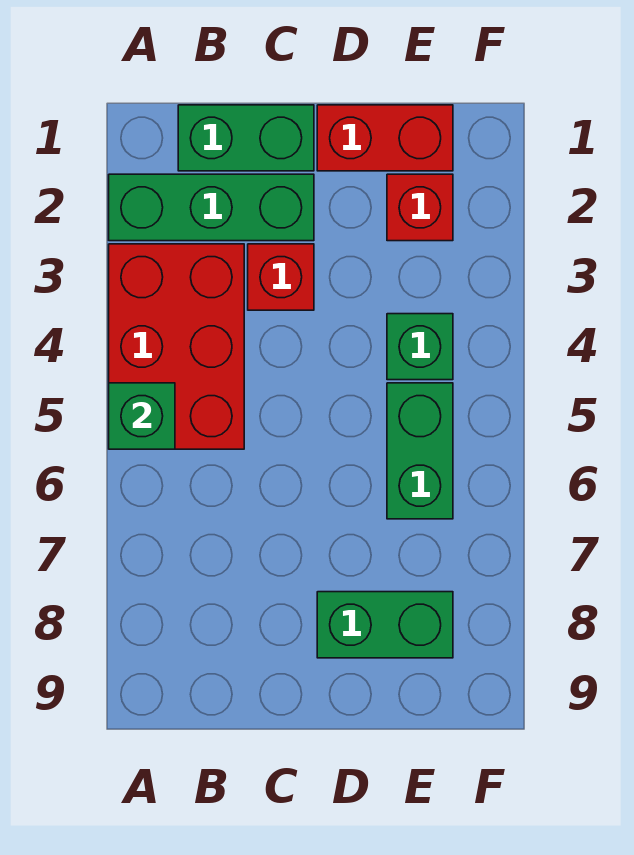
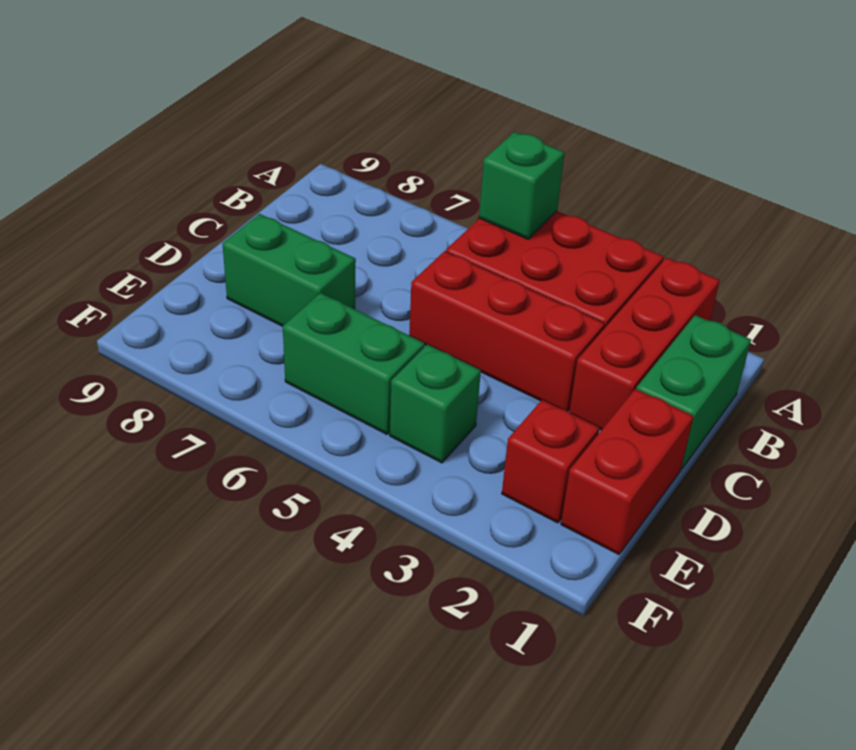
green 1x3 brick [109,174,314,241] -> red 1x3 brick [569,258,720,430]
red 1x1 brick [248,244,314,310] -> red 1x3 brick [409,251,605,411]
green 1x2 brick [317,592,453,658] -> green 1x2 brick turned to [222,214,356,326]

